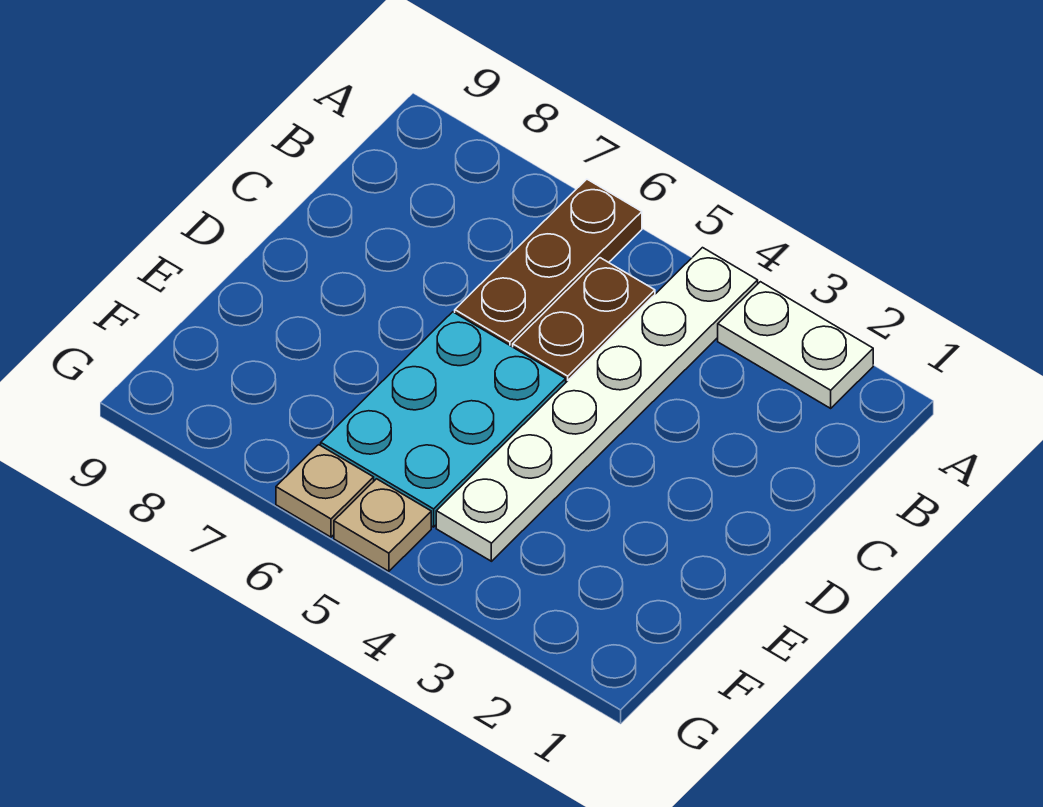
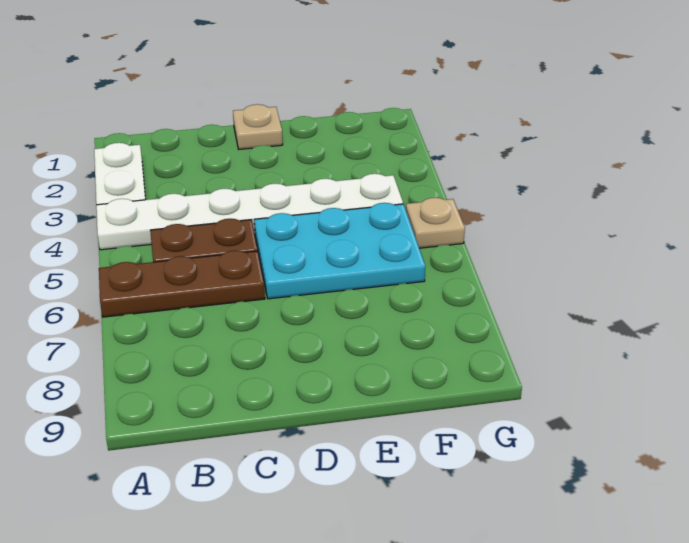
tan 1x1 plate [276,445,374,537] -> tan 1x1 plate moved to [233,104,283,149]

